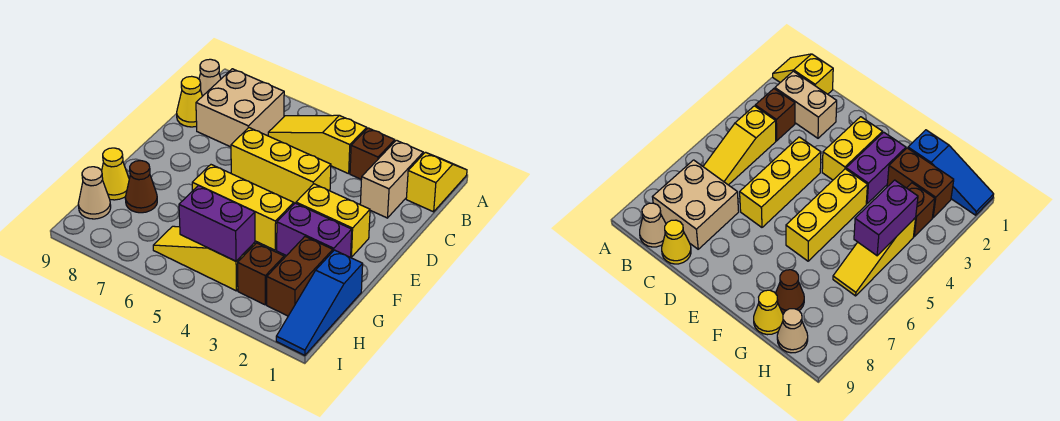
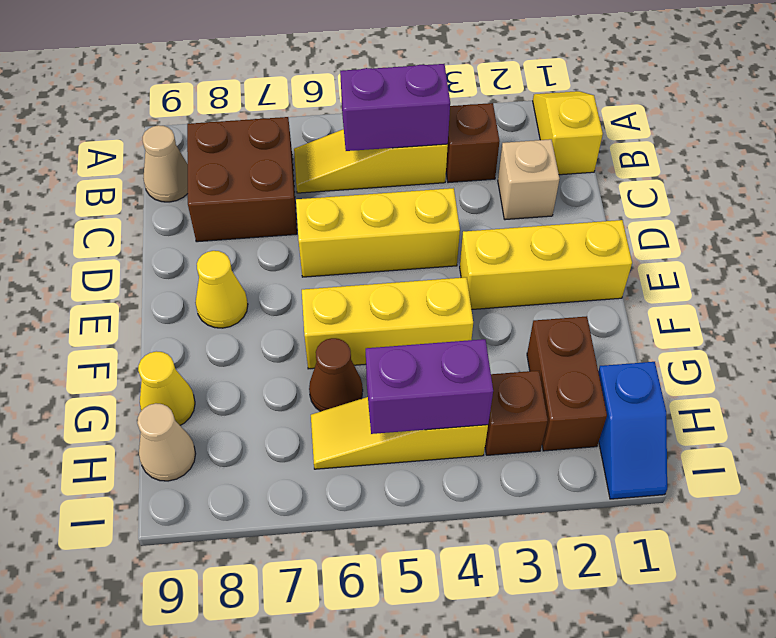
tan 1x2 brick [360,140,423,218] -> tan 1x1 brick [498,139,559,220]
tan 2x2 brick [196,69,284,147] -> brown 2x2 brick [187,117,297,242]
yellow 1x1 cone [177,76,202,127] -> yellow 1x1 cone moved to [195,251,248,328]
yellow 1x2 brick [296,184,370,257] -> yellow 1x3 brick [460,220,632,310]
purple 1x2 brick [277,203,352,257] -> purple 1x2 brick moved to [340,64,450,151]
blue 1x3 slope [276,250,363,355] -> blue 1x2 slope [598,362,667,499]
brown 1x1 cone [125,161,157,213] -> brown 1x1 cone moved to [309,338,363,411]

